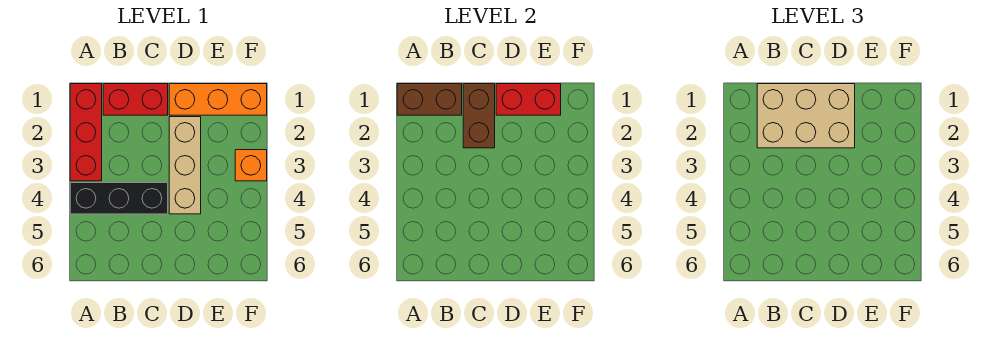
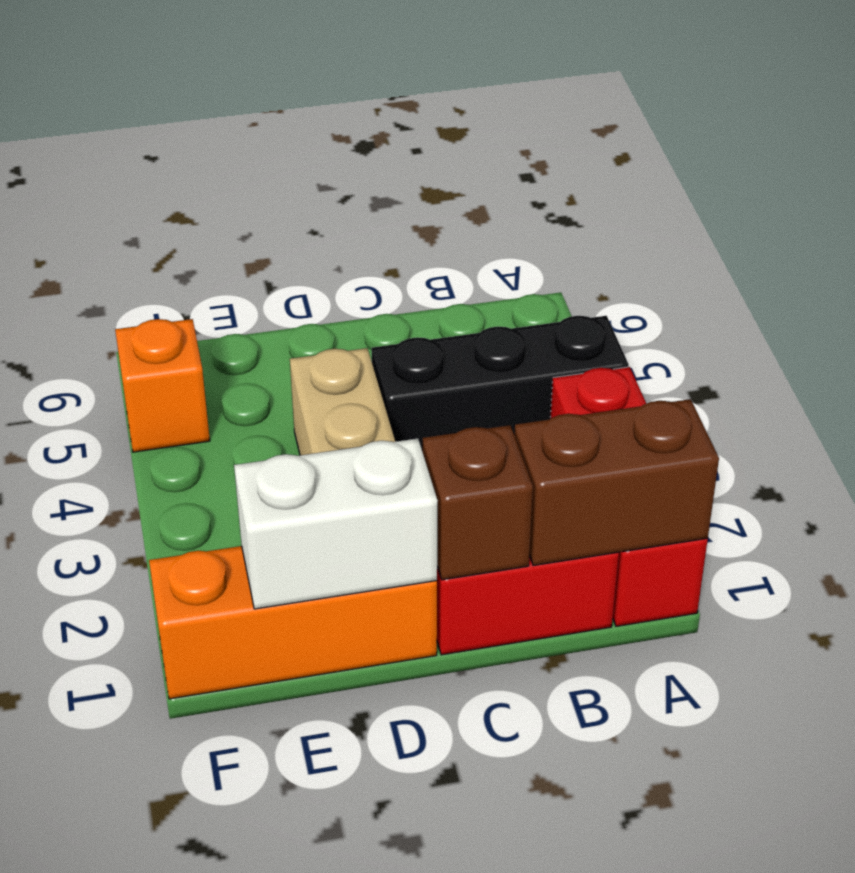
tan 2x3 brick [757,84,855,148] -> none
brown 1x2 brick [463,84,495,148] -> brown 1x1 brick [423,425,533,580]
red 1x2 brick [496,84,561,115] -> white 1x2 brick [234,439,438,609]
orange 1x1 brick [235,150,267,181] -> orange 1x1 brick moved to [115,319,210,452]

